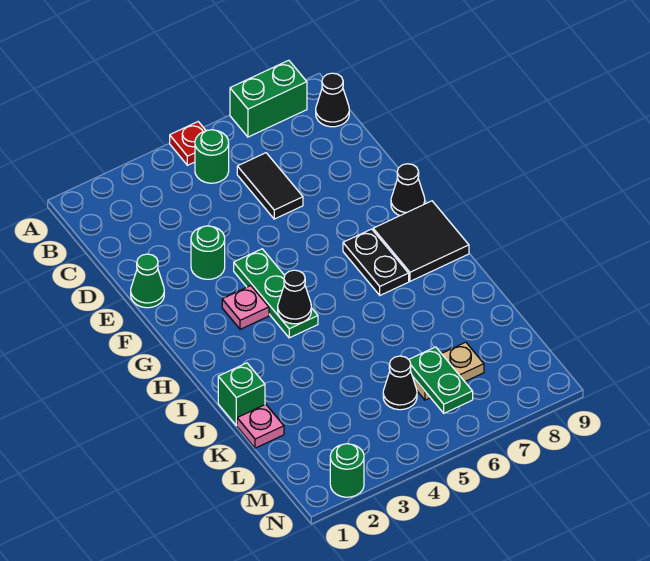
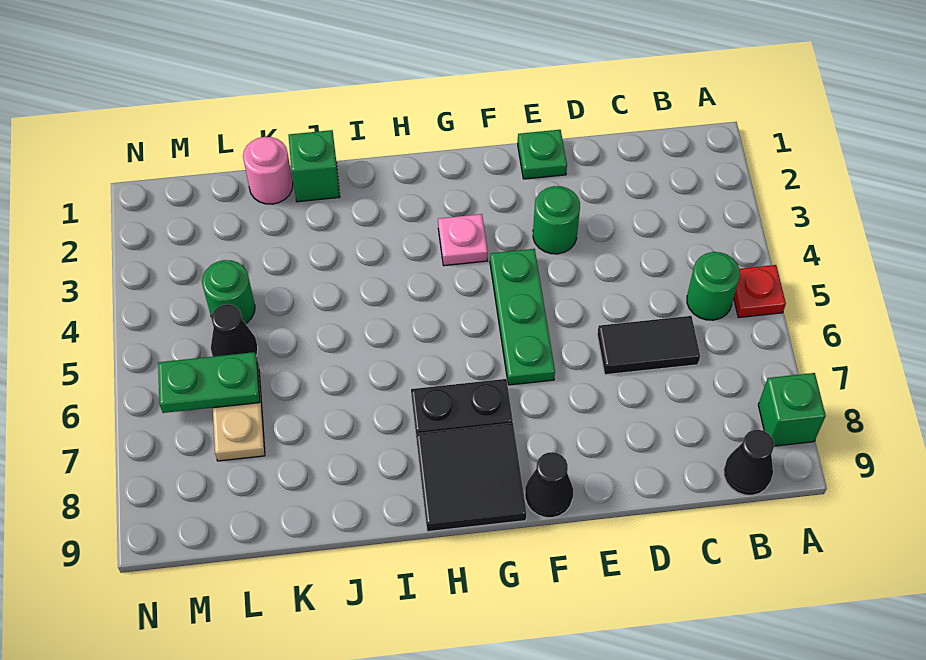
green 1x2 brick [230,60,307,137] -> green 1x1 brick [758,373,826,446]
green 1x1 cone [131,254,164,308] -> green 1x1 plate [518,130,567,179]
green 1x3 plate [234,249,318,338] -> green 1x3 plate turned to [490,249,555,385]
black 1x1 cone [278,270,311,324] -> none
pink 1x1 plate [237,404,284,448] -> pink 1x1 round brick [243,137,293,204]
green 1x1 round brick [330,444,364,497] -> green 1x1 round brick moved to [202,260,255,324]

